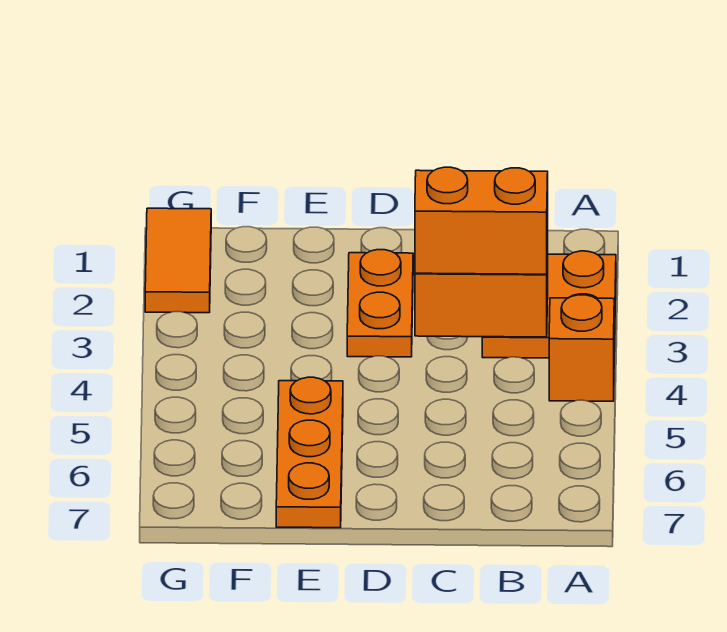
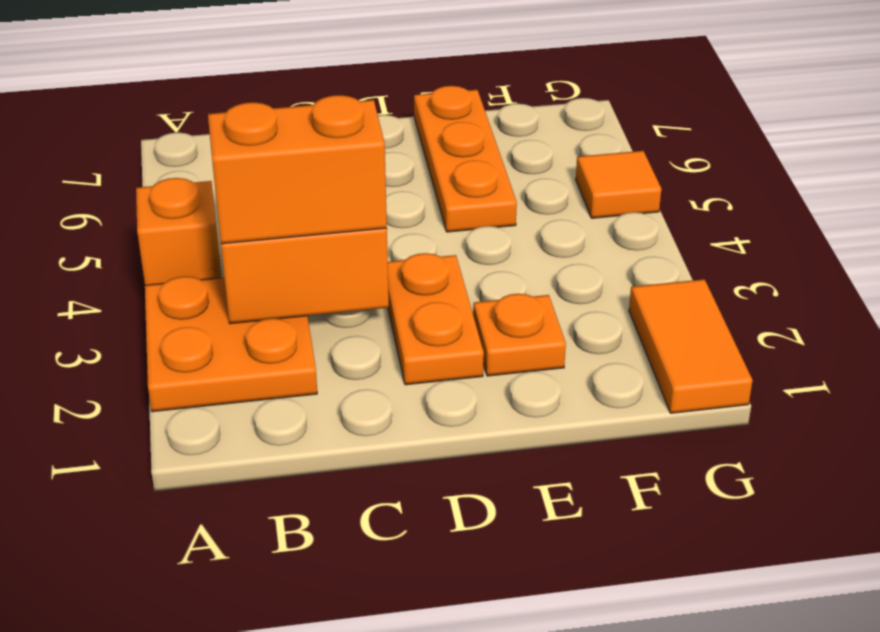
none -> orange 1x1 plate [473,294,566,376]
none -> orange 1x1 tile [576,151,661,218]

